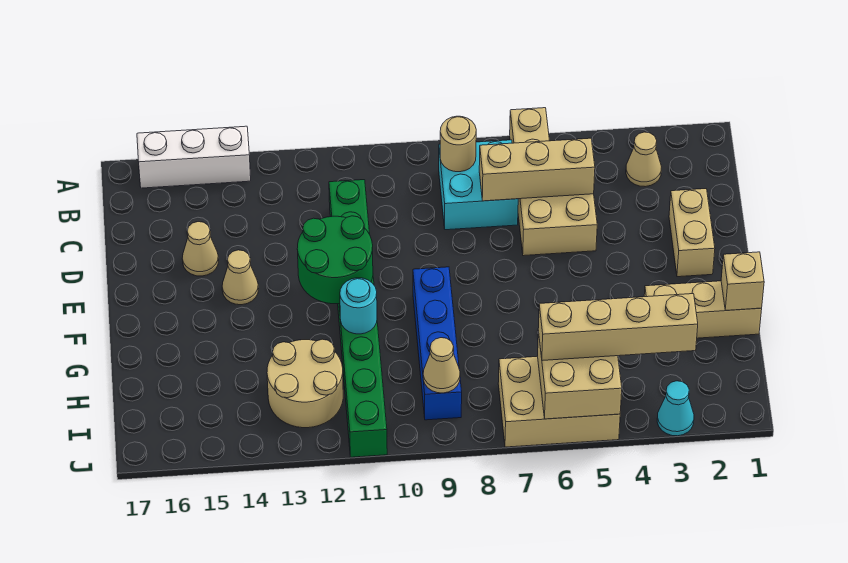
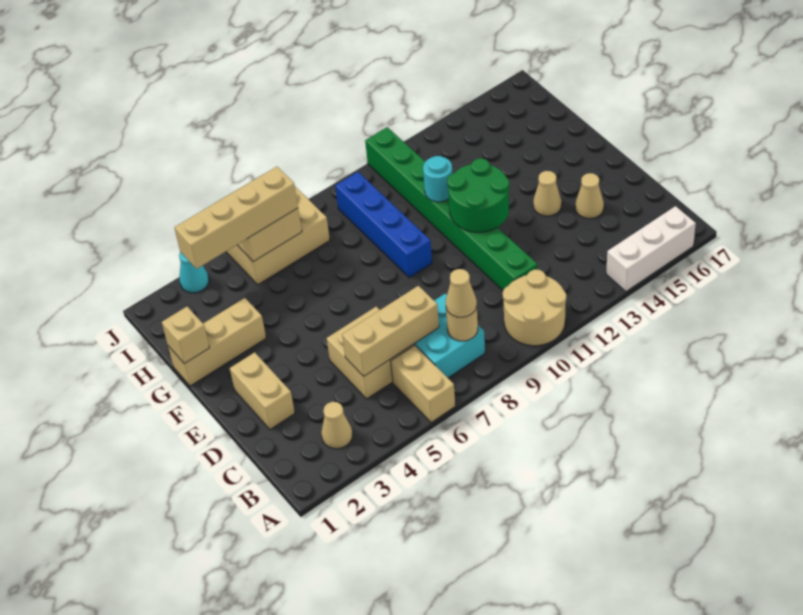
tan 2x2 round brick [267,339,343,428] -> tan 2x2 round brick moved to [503,270,566,346]
tan 1x1 cone [423,338,460,393] -> tan 1x1 cone moved to [446,269,477,317]

